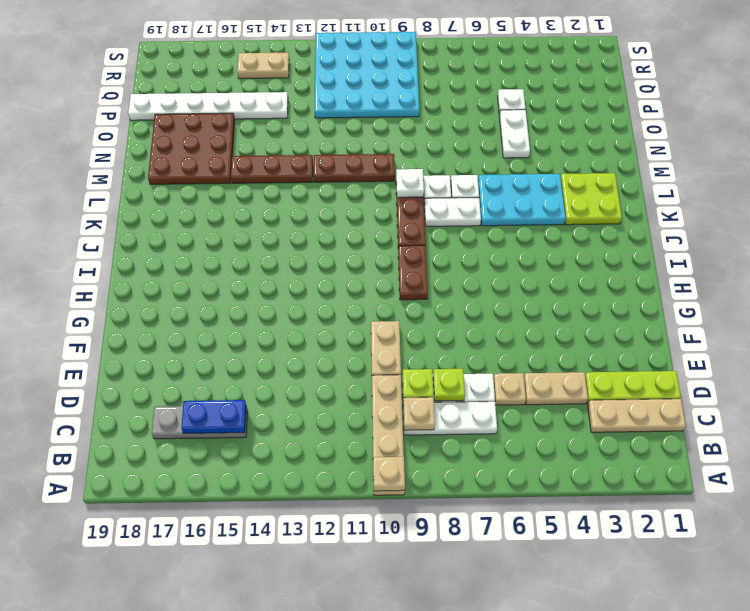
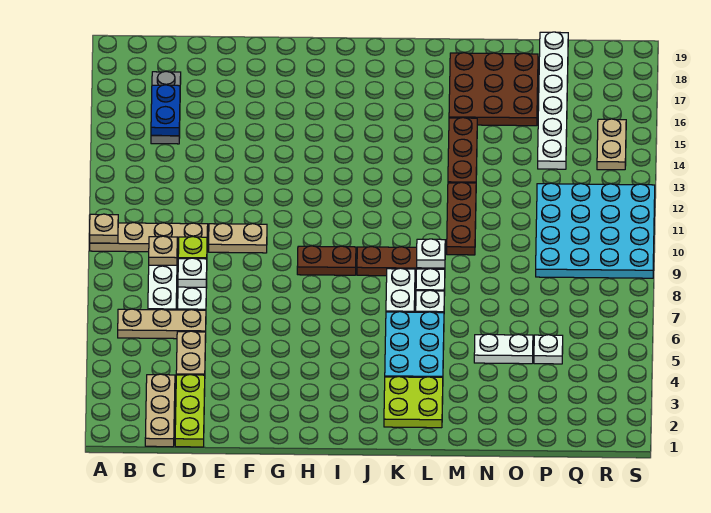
tan 1x1 plate [493,373,526,405] -> tan 1x3 plate [118,309,206,339]
lime 1x1 plate [433,369,465,401] -> white 1x1 plate [178,258,207,287]

